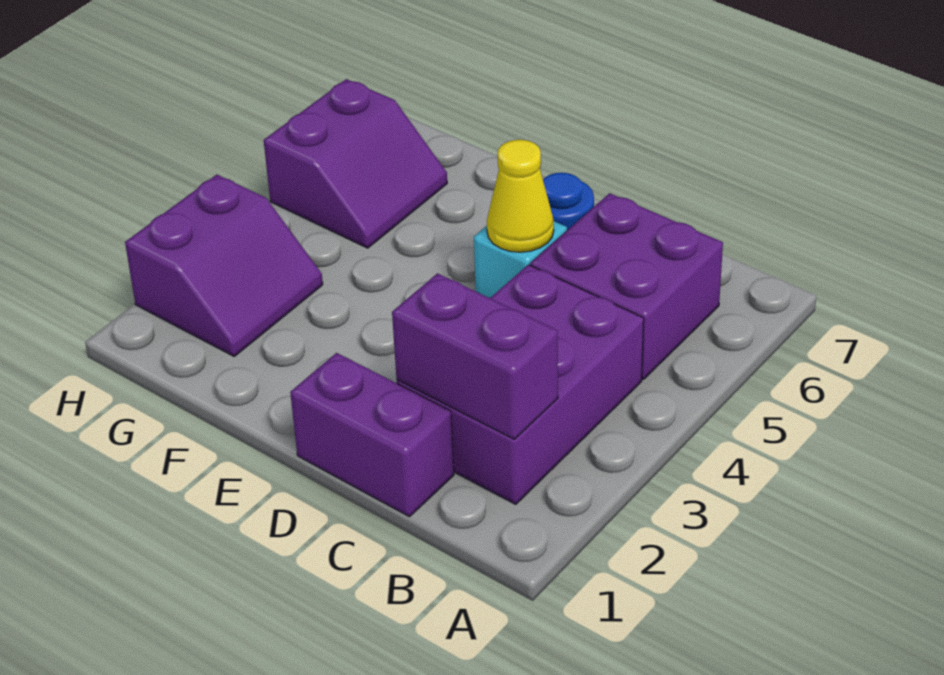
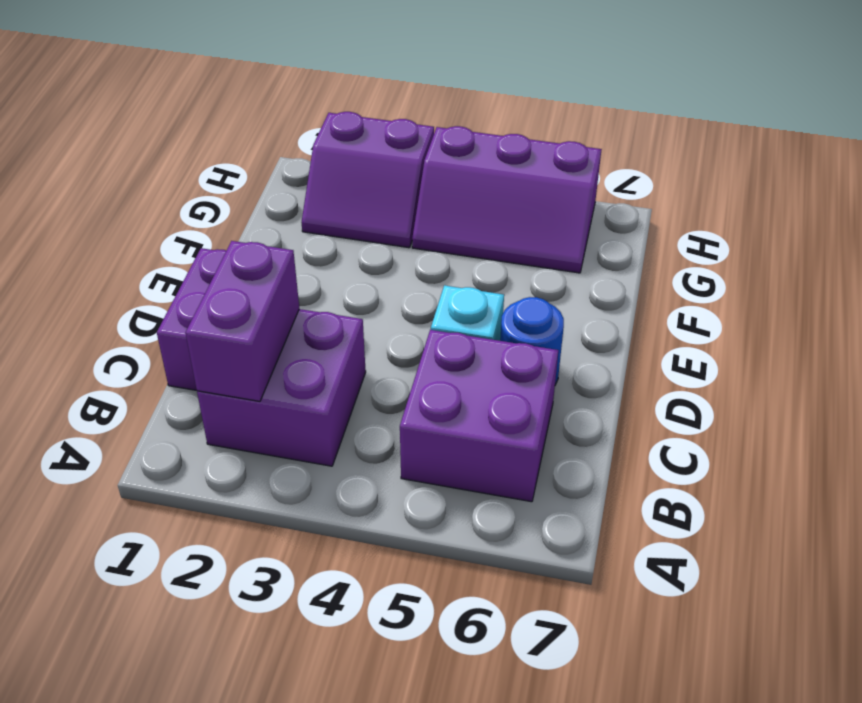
purple 2x3 brick [397,265,644,504] -> purple 2x2 brick [197,309,366,466]
yellow 1x1 cone [487,140,554,252] -> none
purple 2x2 slope [264,79,447,248] -> purple 2x3 slope [412,126,602,273]

